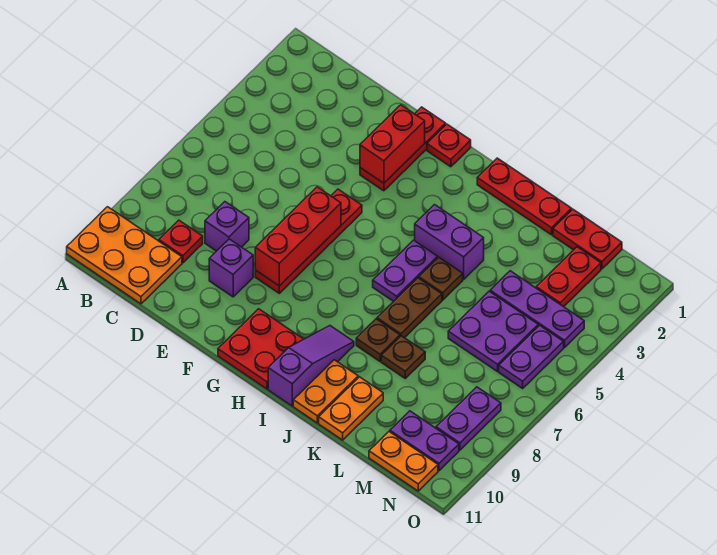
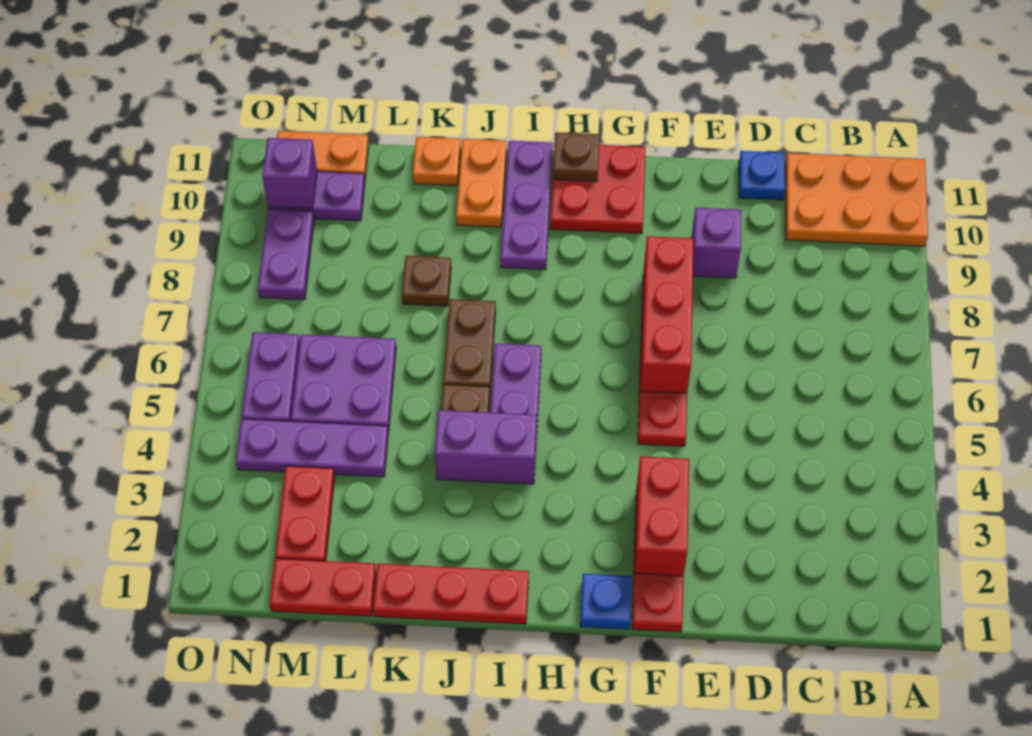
red 1x1 plate [159,220,203,263] -> none
purple 1x1 brick [205,202,249,251] -> purple 1x1 brick moved to [262,138,317,209]
none -> blue 1x1 plate [739,151,785,200]
red 1x1 plate [427,124,471,167] -> blue 1x1 plate [580,574,632,629]
purple 1x3 slope [268,326,354,406] -> purple 1x3 plate [501,141,553,270]
brown 1x1 plate [356,319,400,361] -> brown 1x1 plate moved to [553,132,600,182]
orange 1x2 plate [319,377,383,440] -> orange 1x1 plate [413,137,461,186]

